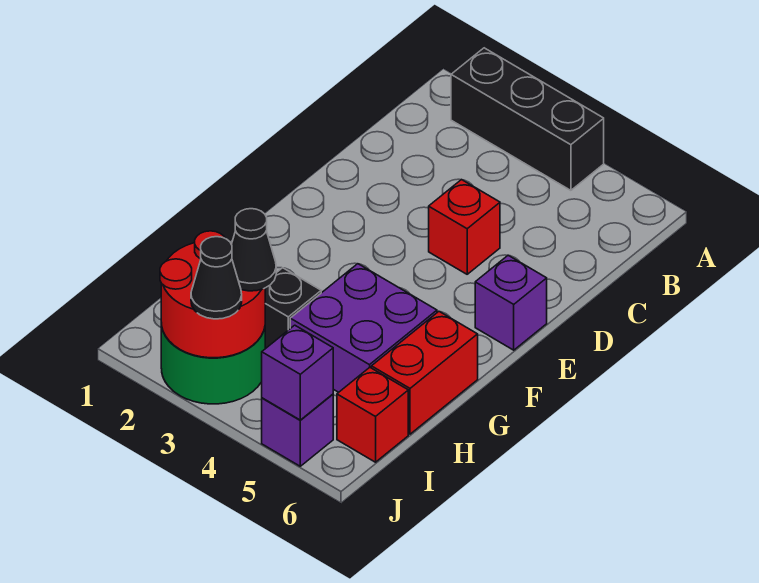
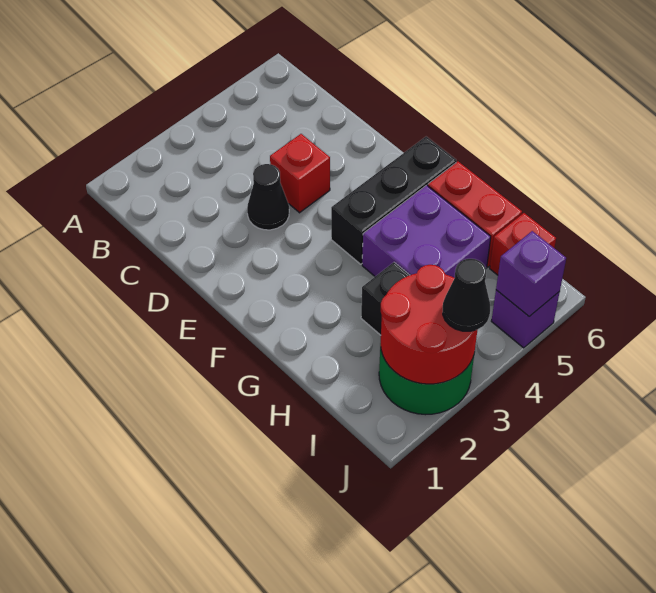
black 1x3 brick [451,48,604,190] -> black 1x3 brick moved to [331,137,456,264]
purple 1x1 brick [475,255,547,350] -> none
black 1x1 cone [231,209,276,291] -> black 1x1 cone moved to [247,164,289,230]

